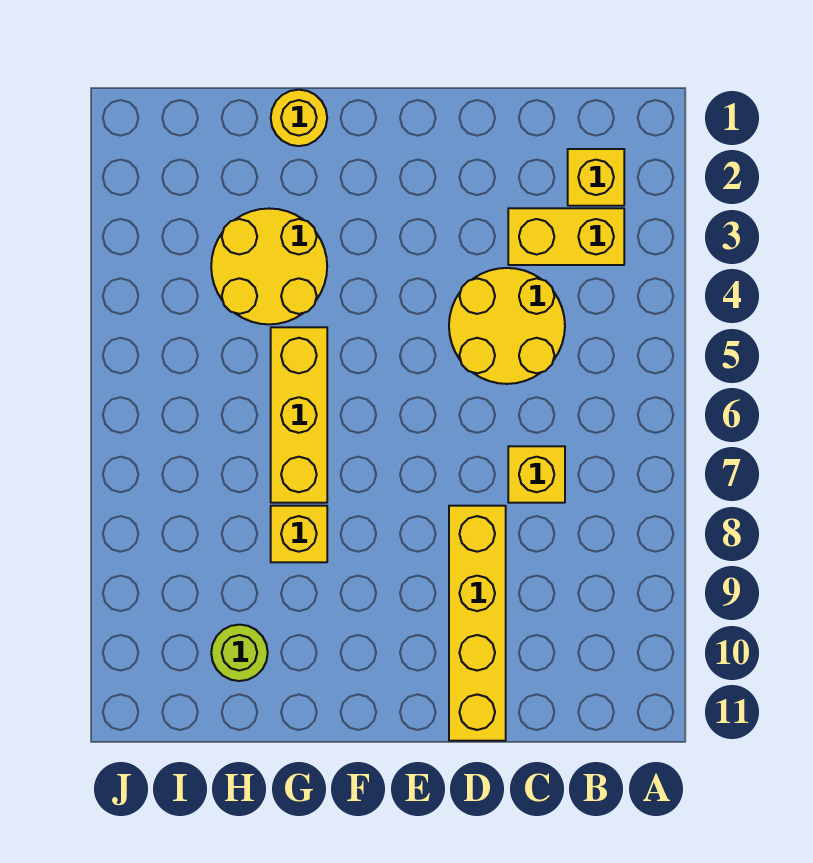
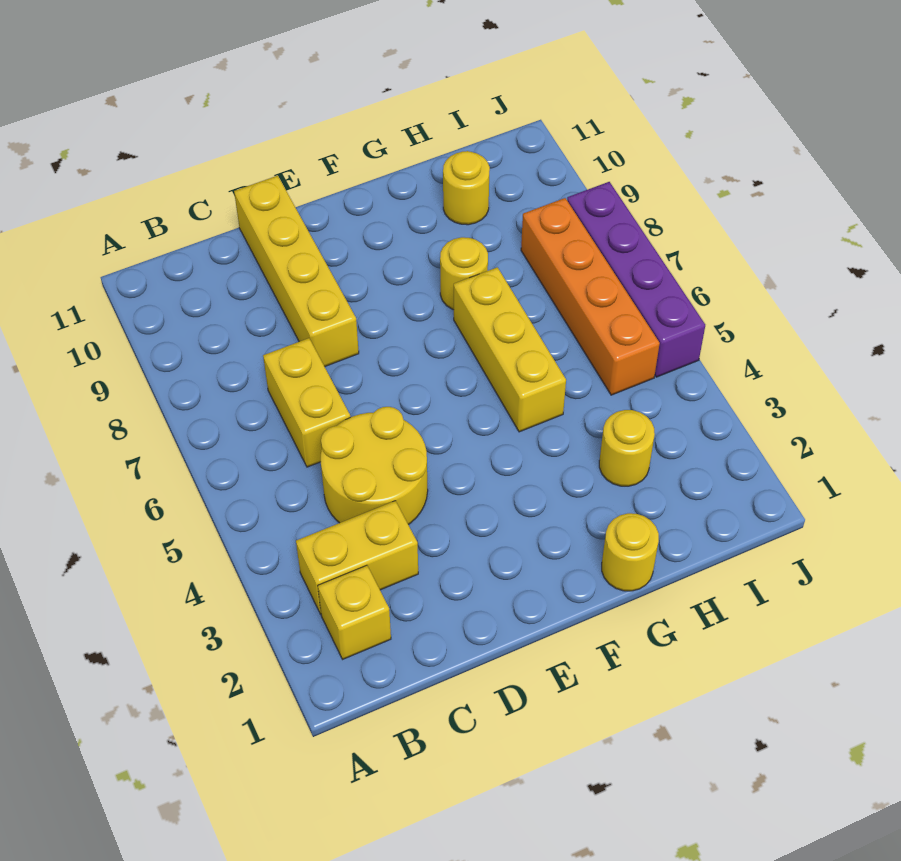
yellow 1x1 brick [508,446,565,503] -> yellow 1x2 brick [263,338,350,467]
yellow 2x2 round brick [211,208,327,324] -> yellow 1x1 round brick [599,410,655,486]
yellow 1x1 brick [271,506,327,562] -> yellow 1x1 round brick [440,237,488,310]
lime 1x1 round brick [211,625,268,681] -> yellow 1x1 round brick [443,151,490,225]
none -> orange 1x4 brick [521,198,660,395]
none -> purple 1x4 brick [567,182,705,377]

